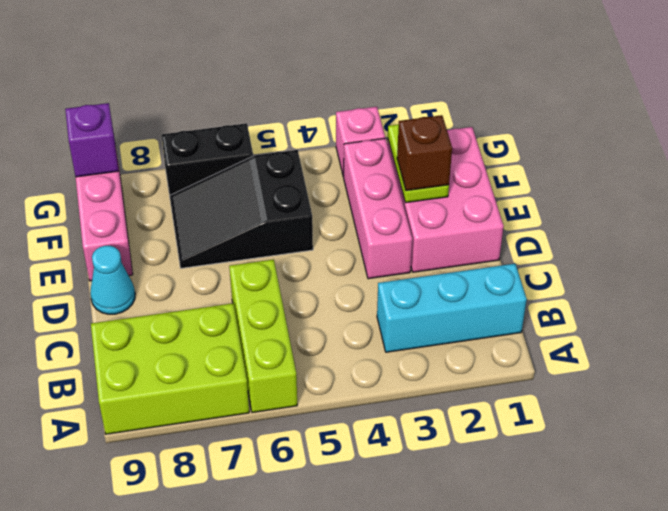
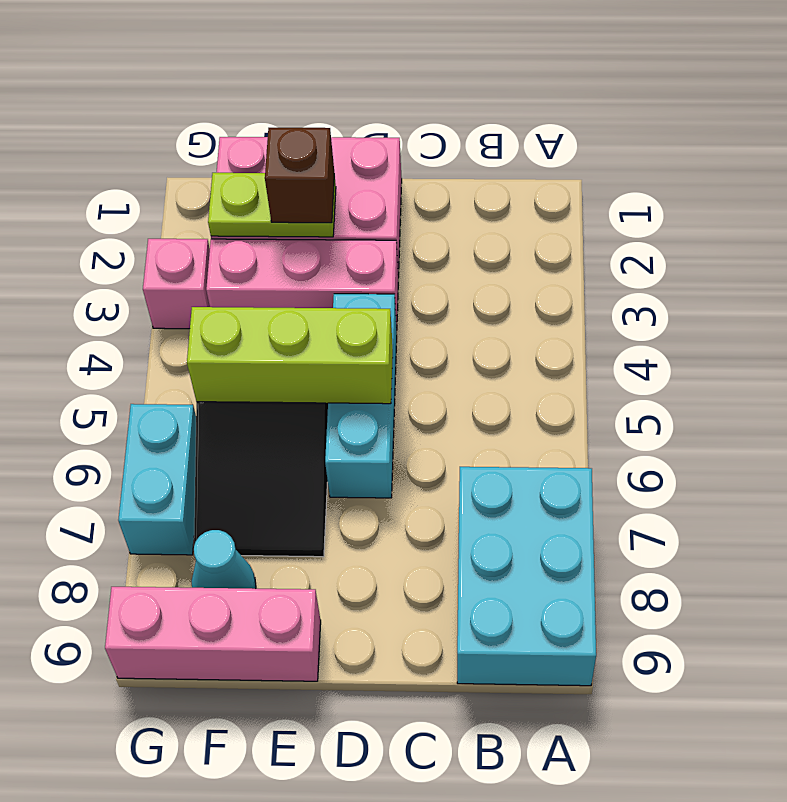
lime 1x3 brick [229,259,297,413] -> lime 1x3 brick moved to [187,307,393,404]
lime 2x3 brick [91,303,249,434] -> cyan 2x3 brick [457,467,596,686]
cyan 1x3 brick [377,264,527,352] -> cyan 1x3 brick moved to [325,294,397,498]
cyan 1x1 cone [90,246,135,314] -> cyan 1x1 cone moved to [191,530,256,589]
black 1x2 brick [161,123,253,195] -> cyan 1x2 brick [118,404,196,555]
purple 1x1 brick [65,103,119,177] -> none

